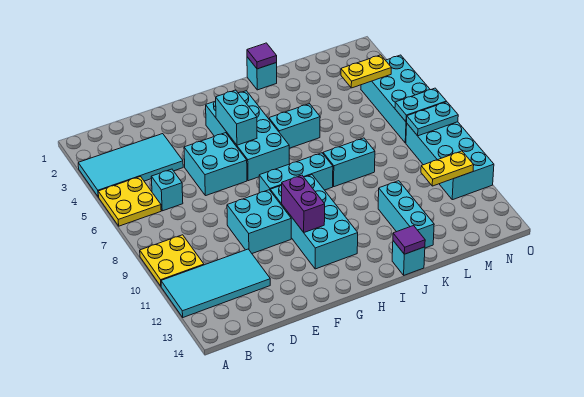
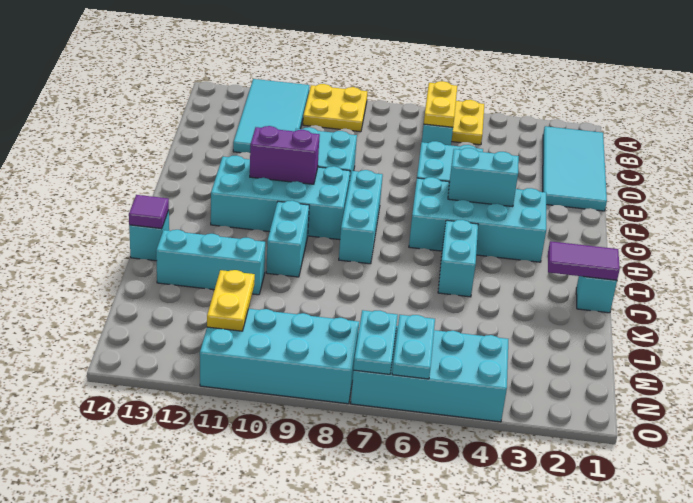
cyan 2x4 tile [78,134,183,197] -> cyan 2x4 tile moved to [543,126,607,211]
purple 1x1 tile [247,43,277,69] -> purple 1x2 tile [548,241,620,280]
cyan 1x2 brick [323,138,375,187] -> cyan 1x2 brick moved to [266,201,309,277]
yellow 1x2 plate [341,55,391,88] -> yellow 1x2 plate moved to [424,81,457,127]
cyan 1x2 plate [407,102,458,136] -> cyan 1x2 plate moved to [392,315,435,379]

